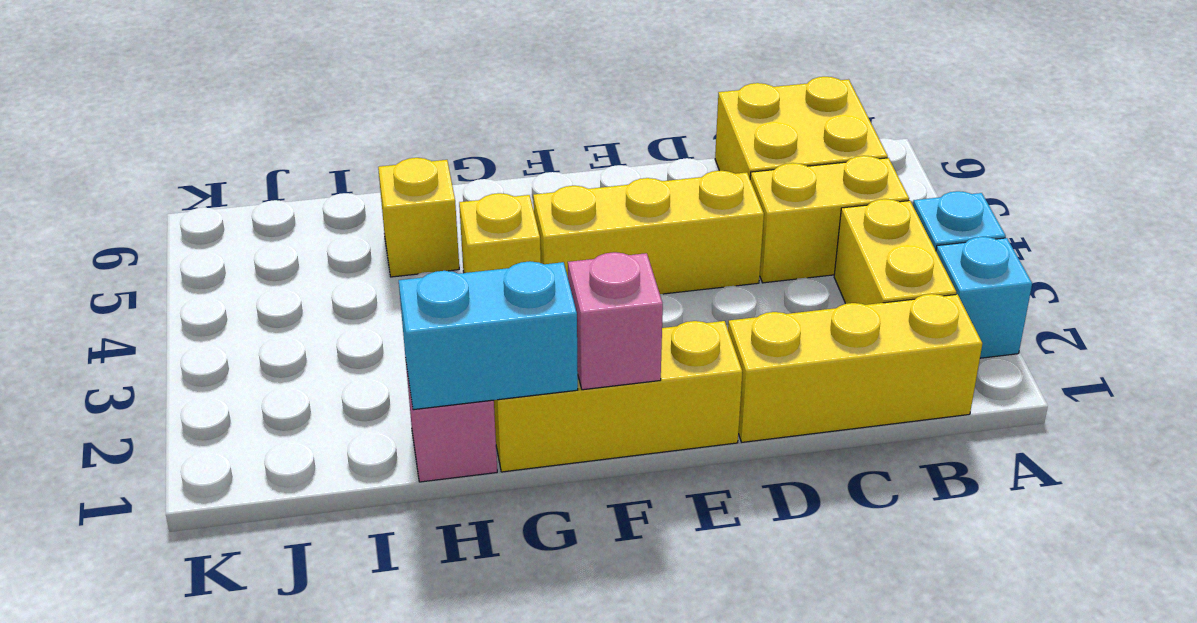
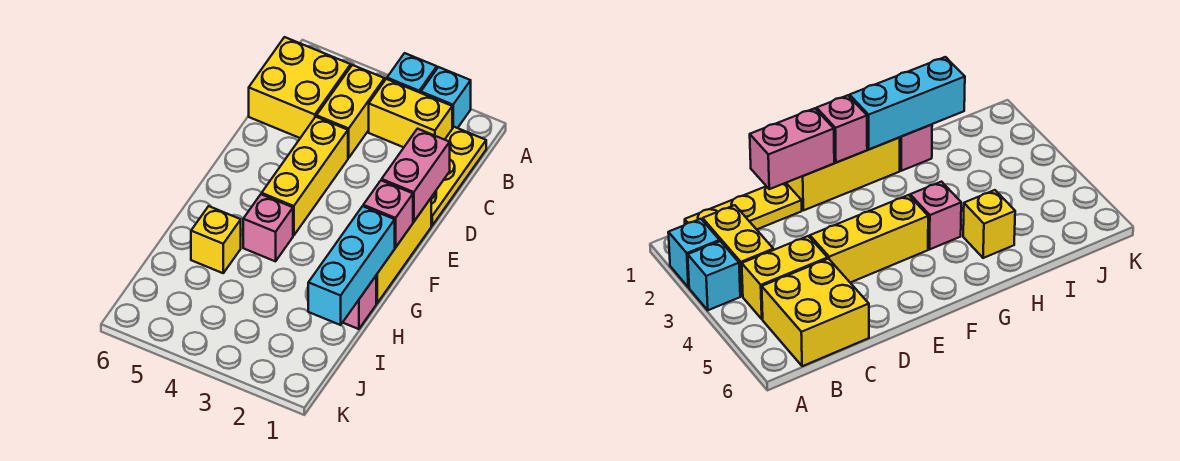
yellow 1x3 brick [728,294,982,442] -> yellow 1x3 plate [431,127,486,226]
none -> pink 1x2 brick [382,129,450,222]
cyan 1x2 brick [399,261,578,410] -> cyan 1x3 brick [308,206,395,325]
yellow 1x1 brick [459,193,541,273] -> pink 1x1 brick [243,194,293,261]

